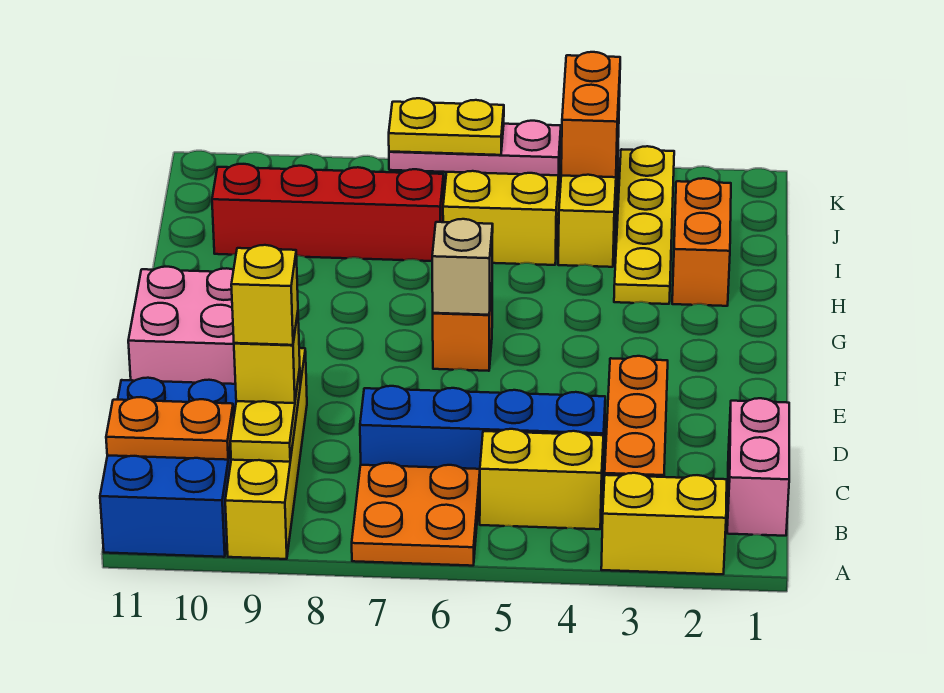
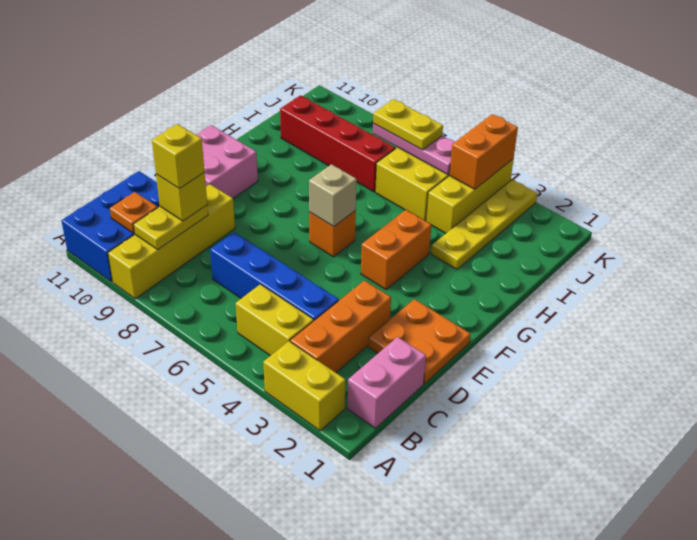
orange 2x2 plate [352,463,480,566] -> orange 2x2 plate moved to [368,299,470,384]
orange 1x2 plate [106,397,234,460] -> orange 1x1 plate [110,192,158,233]
orange 1x2 brick [672,178,731,306] -> orange 1x2 brick moved to [361,210,431,289]

